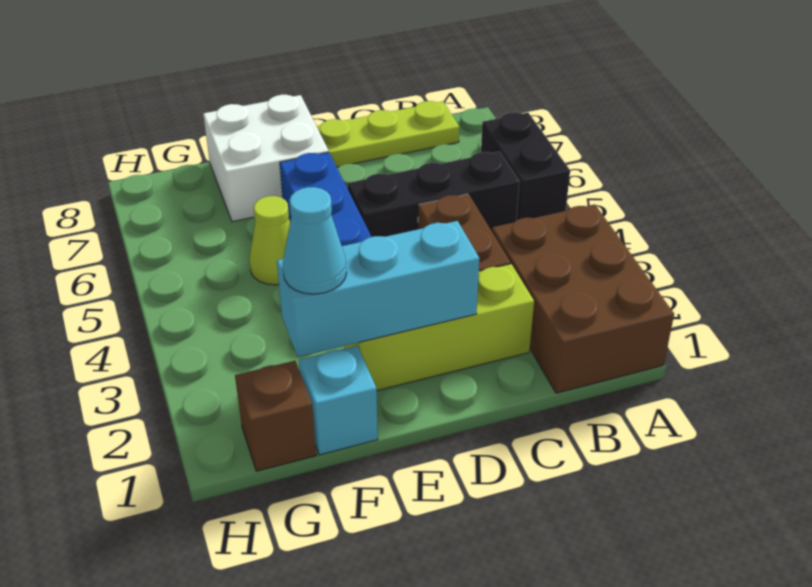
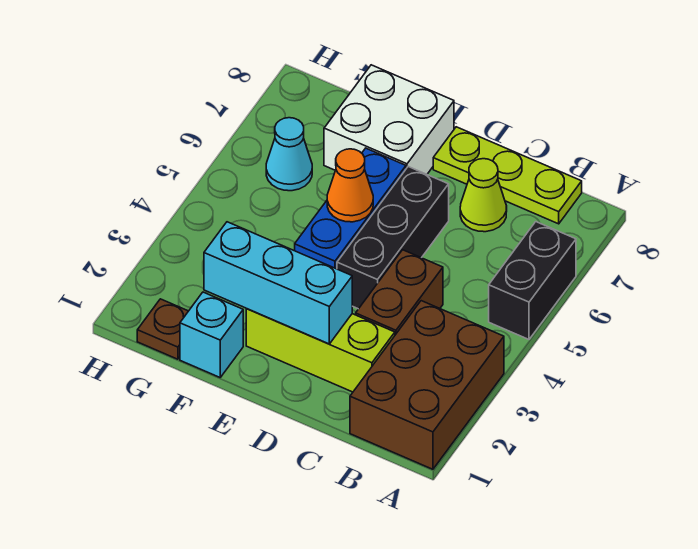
black 1x3 brick [348,152,520,237] -> black 1x3 brick turned to [337,167,449,309]
none -> orange 1x1 cone [327,149,373,222]
cyan 1x1 cone [283,187,347,294] -> cyan 1x1 cone moved to [266,118,312,191]
lime 1x1 cone [249,196,290,285] -> lime 1x1 cone moved to [460,159,507,232]
brown 1x1 brick [235,361,316,471] -> brown 1x1 plate [137,299,188,359]

